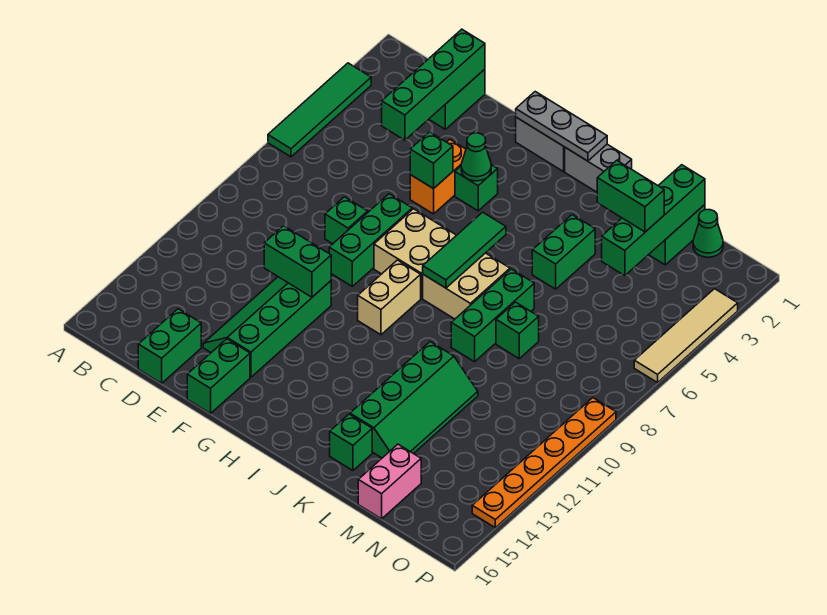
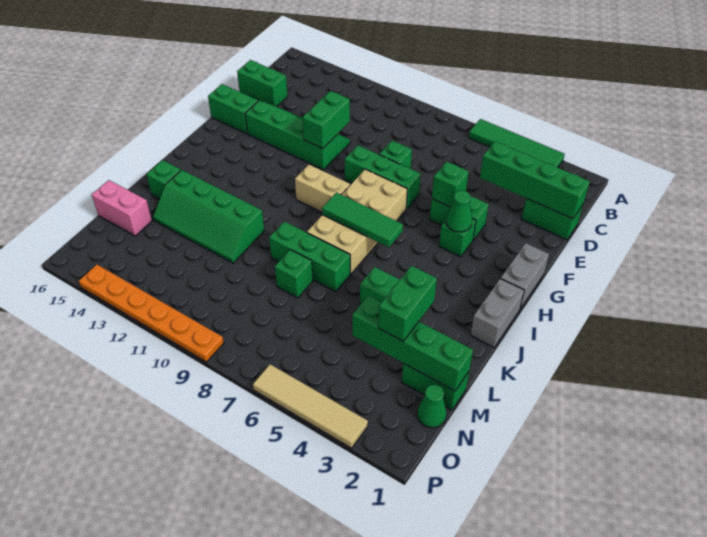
orange 1x2 brick [410,140,466,214] -> green 1x2 brick [430,196,489,240]
grey 1x3 plate [516,92,607,161] -> none

